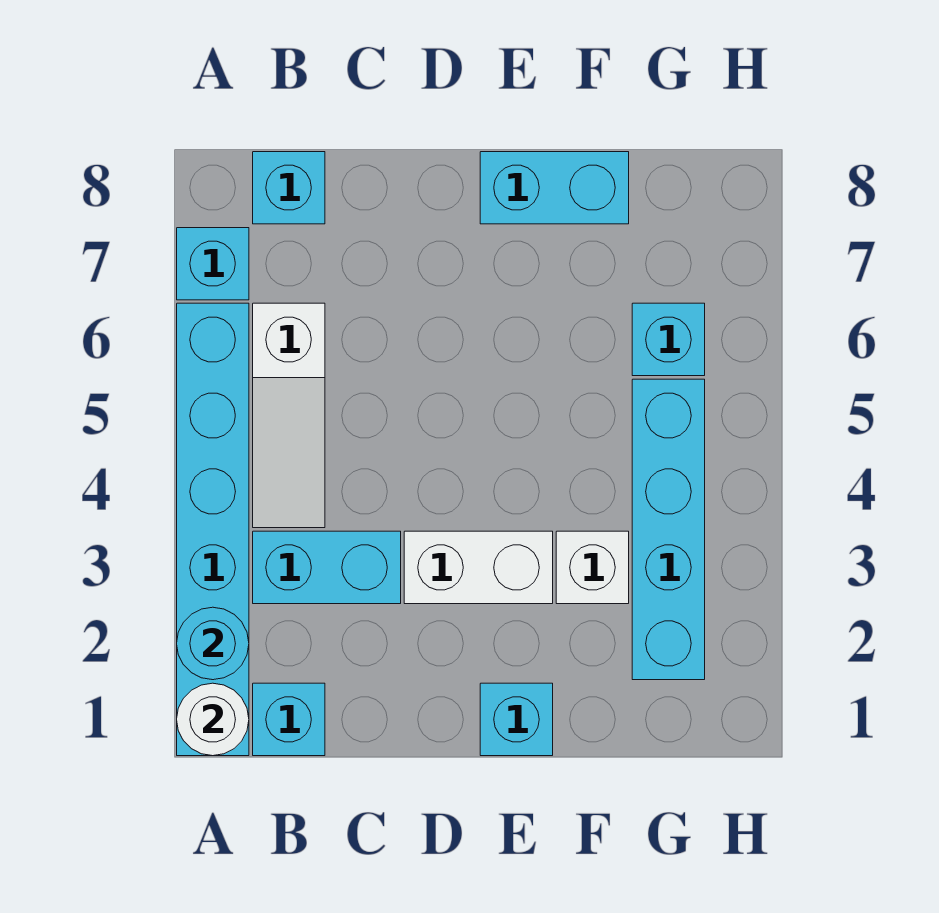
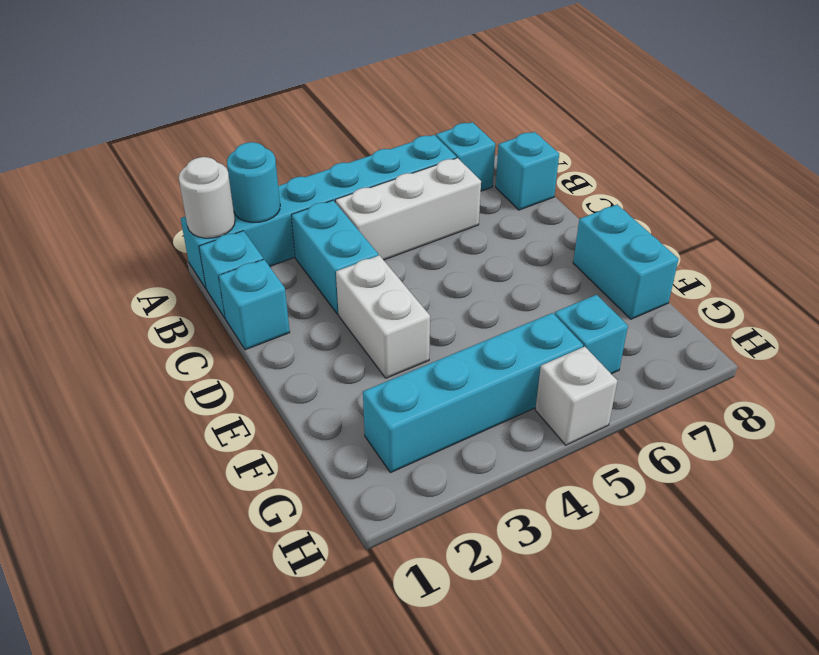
white 1x3 slope [253,303,325,528] -> white 1x3 brick [335,158,481,260]
cyan 1x1 brick [480,683,553,756] -> cyan 1x1 brick moved to [219,259,290,350]
white 1x1 brick [556,531,629,604] -> white 1x1 brick moved to [535,347,617,445]

